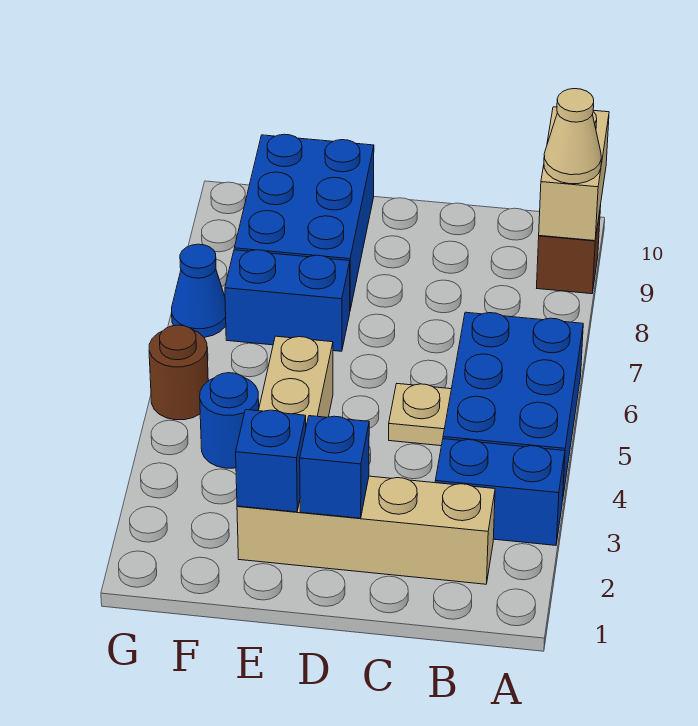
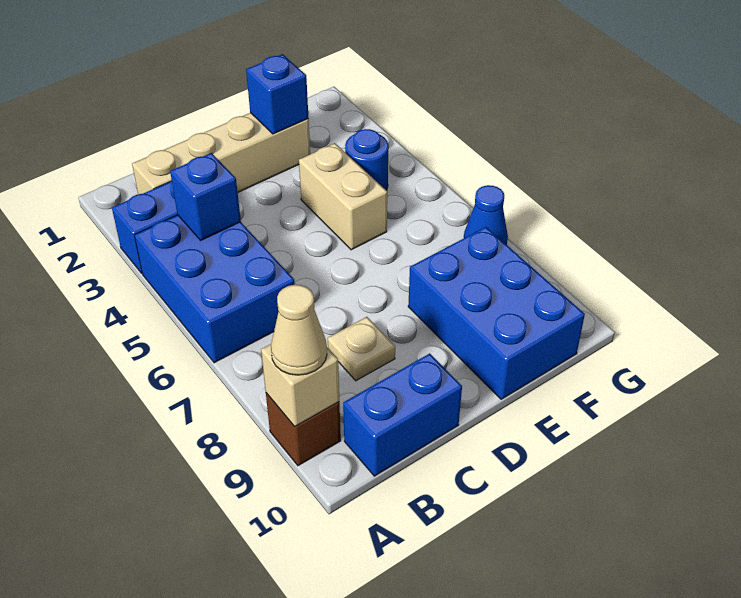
tan 1x2 brick [539,107,609,241] -> tan 1x1 brick [261,344,339,426]
tan 1x1 plate [389,384,451,446] -> tan 1x1 plate moved to [328,317,395,381]
blue 1x1 brick [300,416,369,518] -> blue 1x1 brick moved to [170,153,241,240]
blue 1x2 brick [225,250,350,351] -> blue 1x2 brick moved to [343,353,462,476]
brown 1x1 round brick [149,325,208,420] -> none

